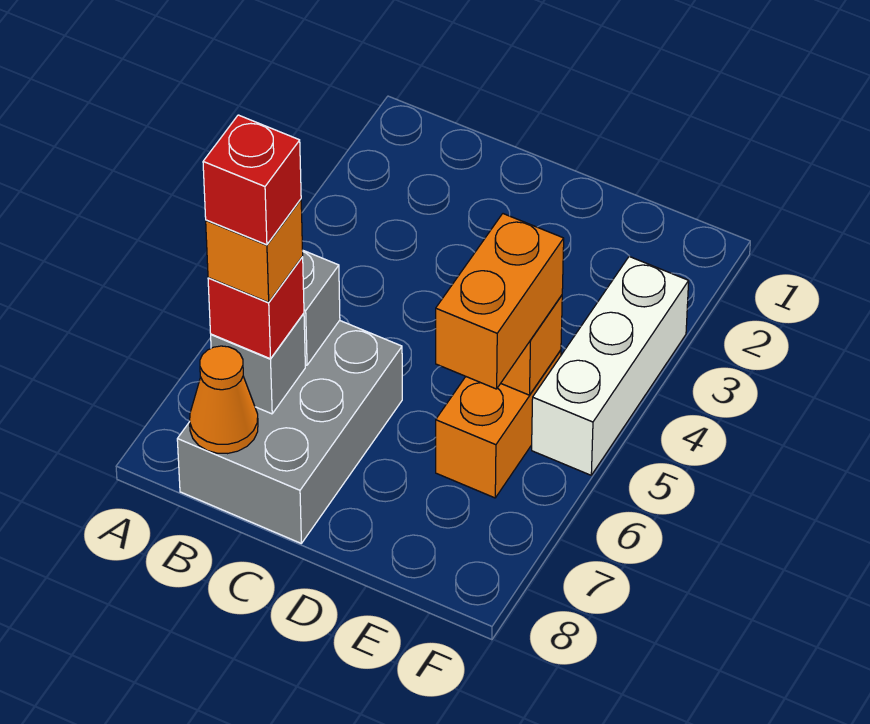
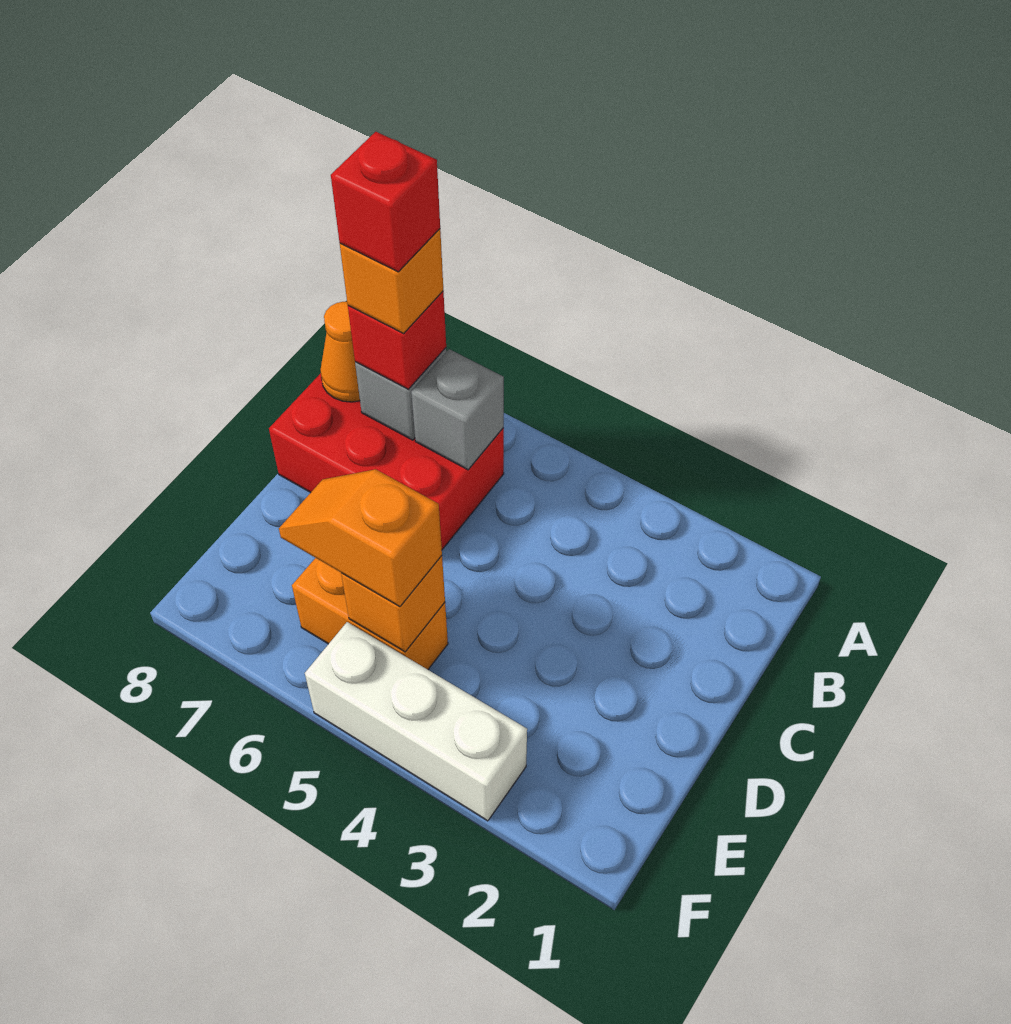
grey 2x3 brick [177,320,402,543] -> red 2x3 brick [269,373,504,550]
orange 1x2 brick [436,214,564,389] -> orange 1x2 slope [279,469,442,607]

